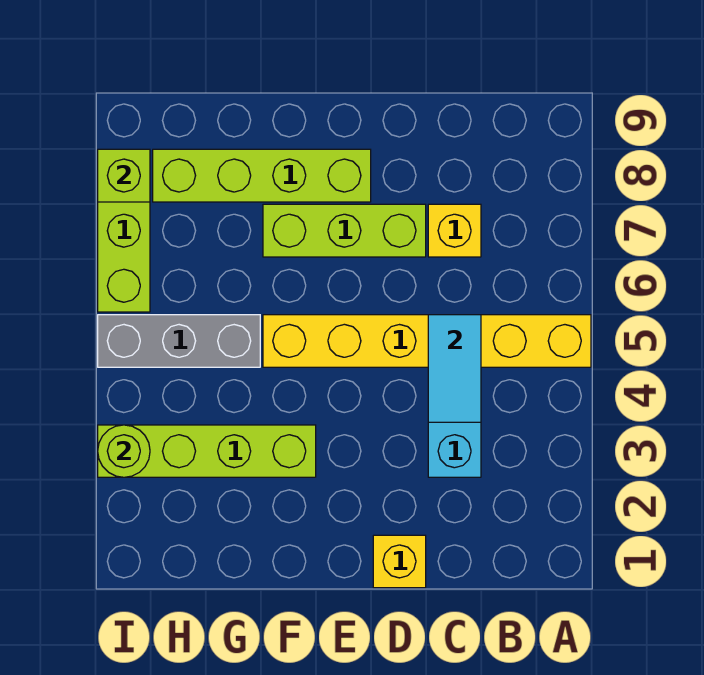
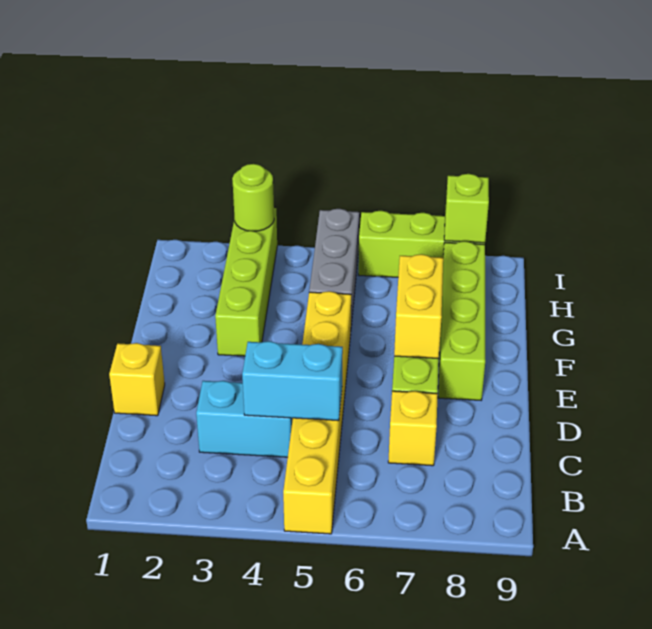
cyan 1x2 tile [428,315,481,422] -> cyan 1x2 brick [242,341,343,421]
none -> yellow 1x2 brick [394,254,443,359]

